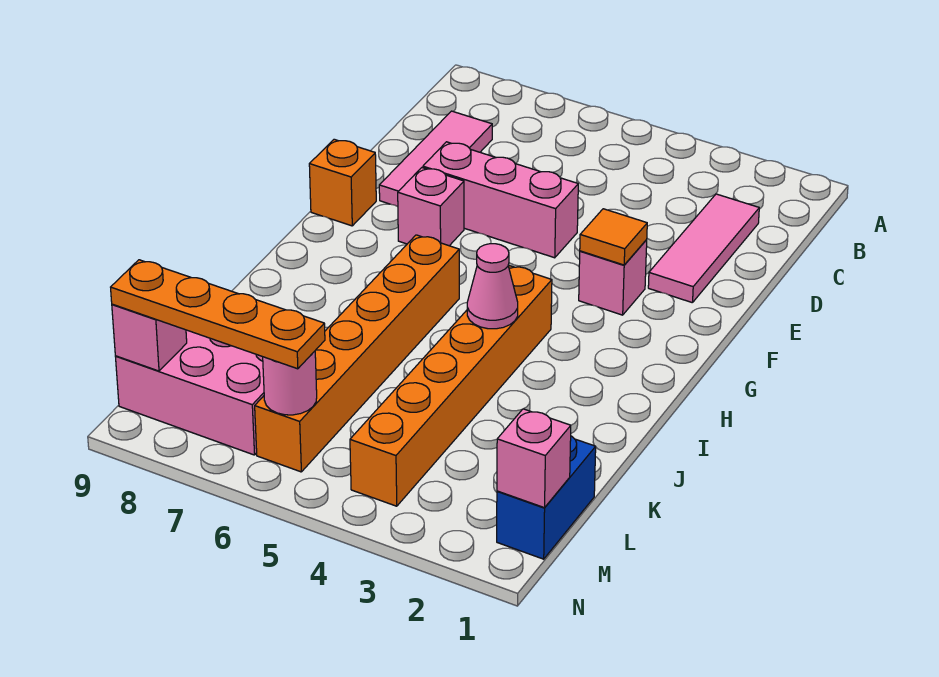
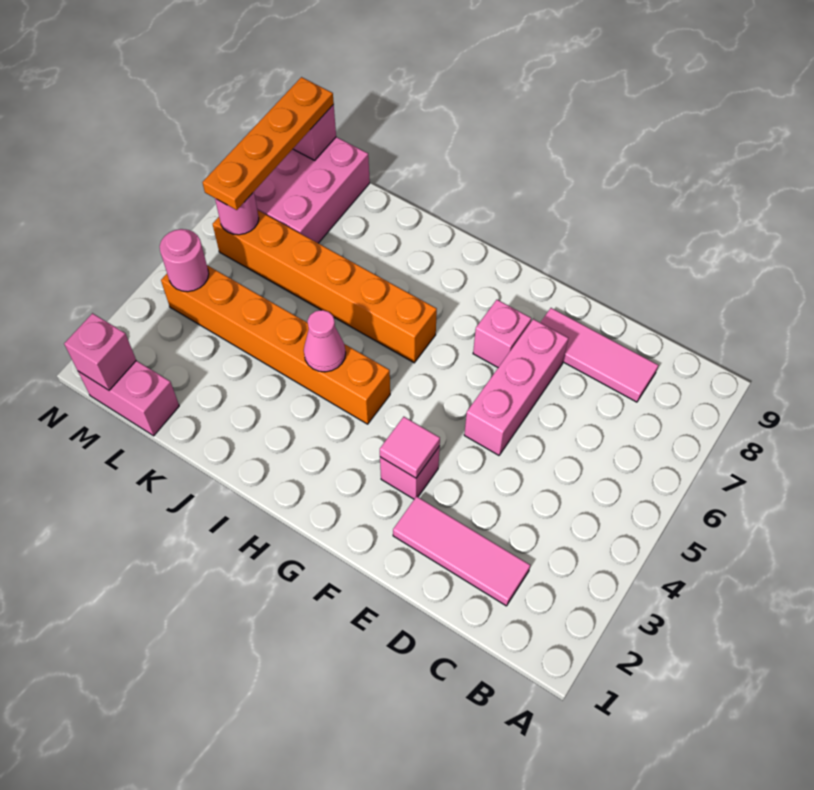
orange 1x1 tile [580,209,647,265] -> pink 1x1 tile [380,417,440,478]
orange 1x1 brick [309,139,376,226] -> none
blue 1x2 brick [497,436,596,559] -> pink 1x2 brick [78,361,179,436]
none -> pink 1x1 round brick [160,229,209,292]

